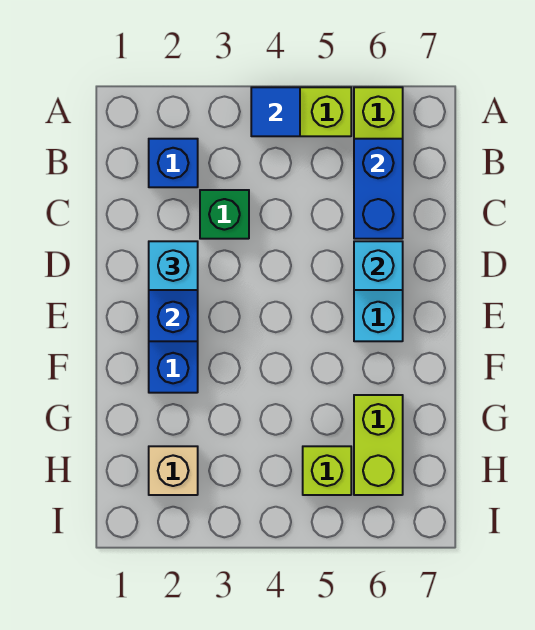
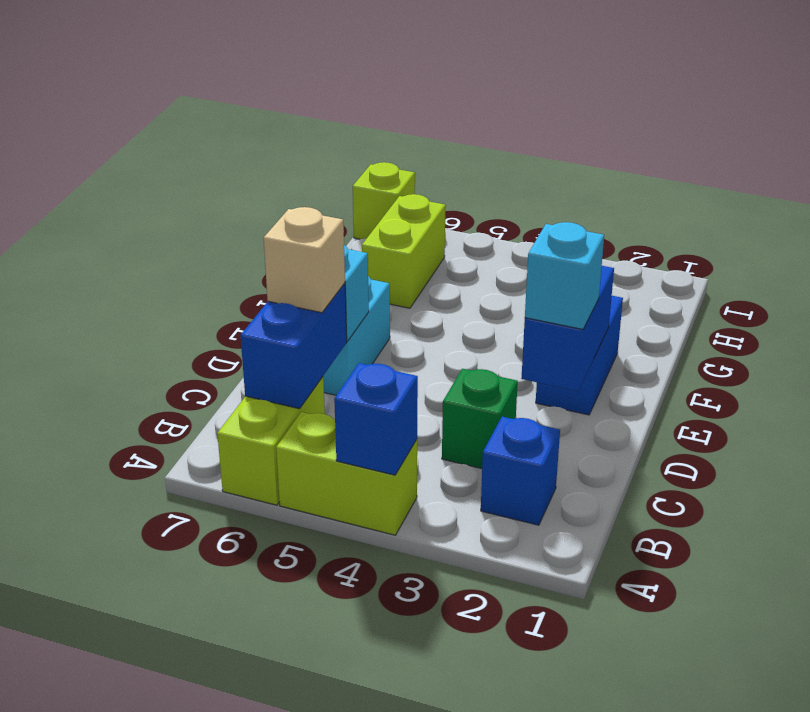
blue 1x1 tile [251,87,300,136] -> blue 1x1 brick [334,363,418,475]
tan 1x1 brick [149,446,198,495] -> tan 1x1 brick moved to [264,207,345,313]
lime 1x1 brick [303,446,351,495] -> lime 1x1 brick moved to [353,162,415,239]

